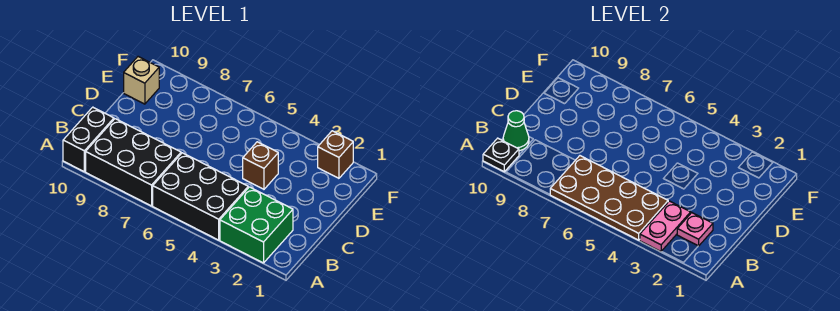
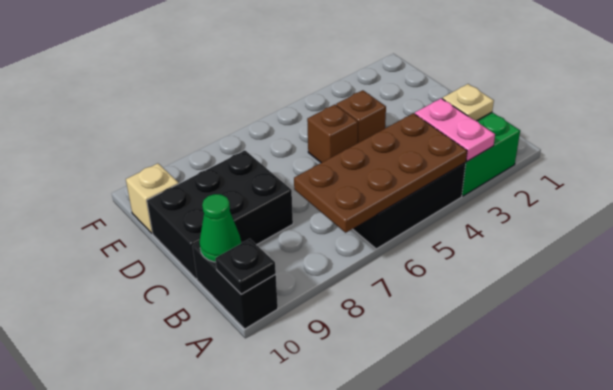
black 2x3 brick [86,119,181,206] -> black 2x3 brick moved to [147,150,293,279]
pink 1x1 plate [677,213,713,246] -> tan 1x1 plate [442,84,494,121]
brown 1x1 brick [318,131,353,178] -> brown 1x1 brick moved to [307,105,358,163]

